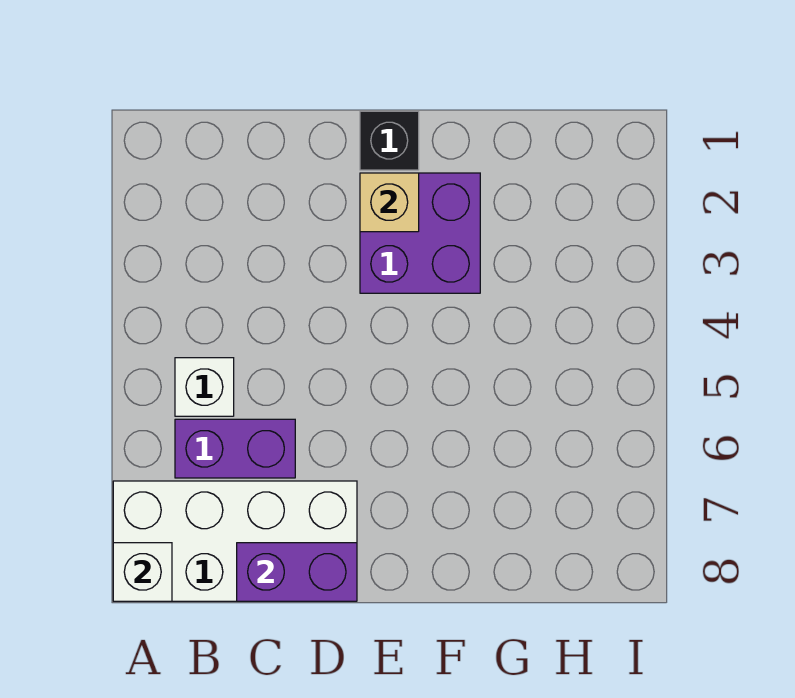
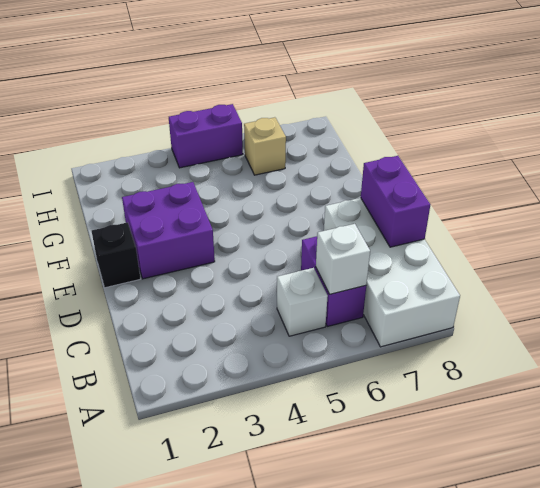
white 1x1 brick [113,543,172,601] -> white 1x1 brick moved to [316,224,370,294]
tan 1x1 brick [360,173,419,232] -> tan 1x1 brick moved to [244,117,286,175]
none -> purple 1x2 brick [169,104,243,168]

